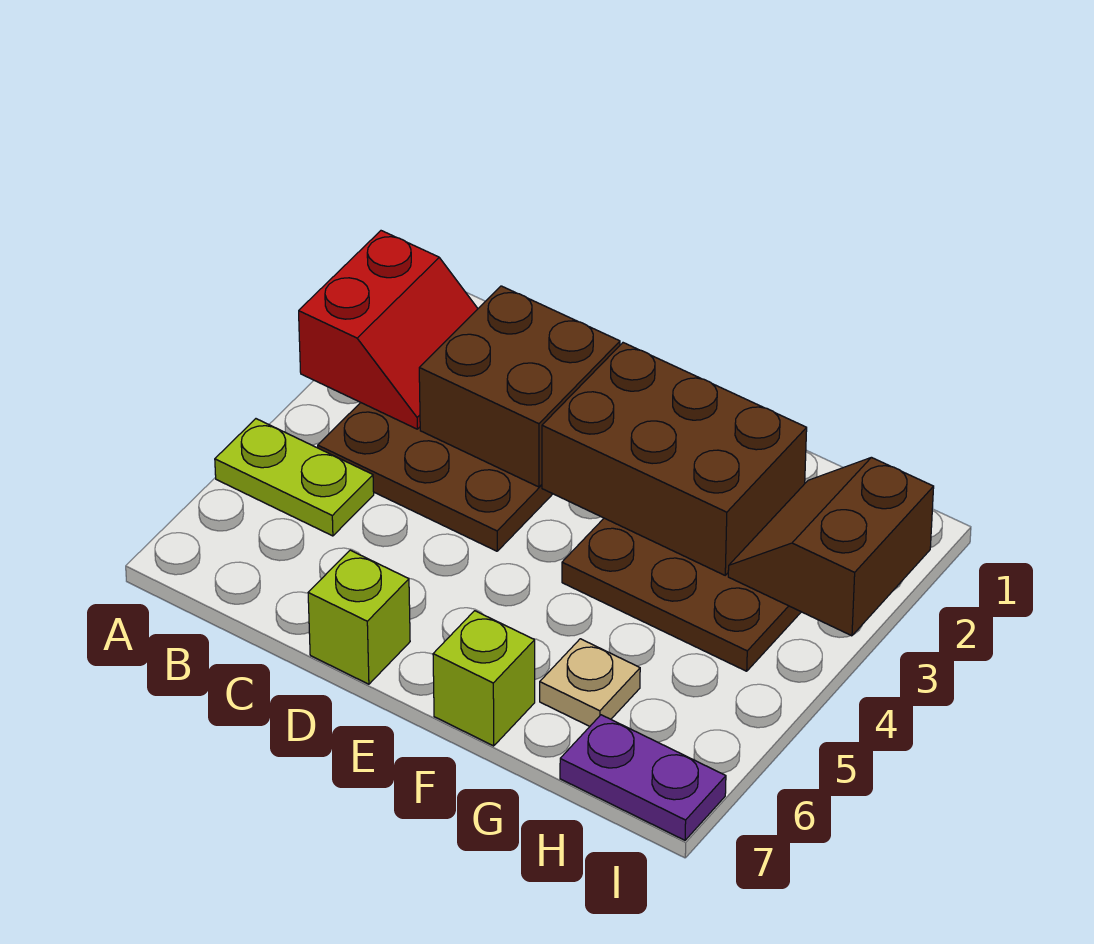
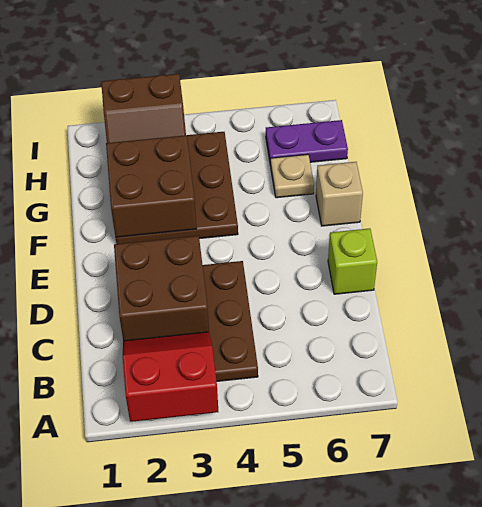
lime 1x2 plate [215,419,374,536] -> none
brown 2x3 brick [542,343,807,575] -> brown 2x2 brick [106,135,196,237]
lime 1x1 brick [433,611,535,746] -> tan 1x1 brick [316,162,363,226]
purple 1x2 plate [560,715,726,840] -> purple 1x2 plate turned to [266,120,348,166]

